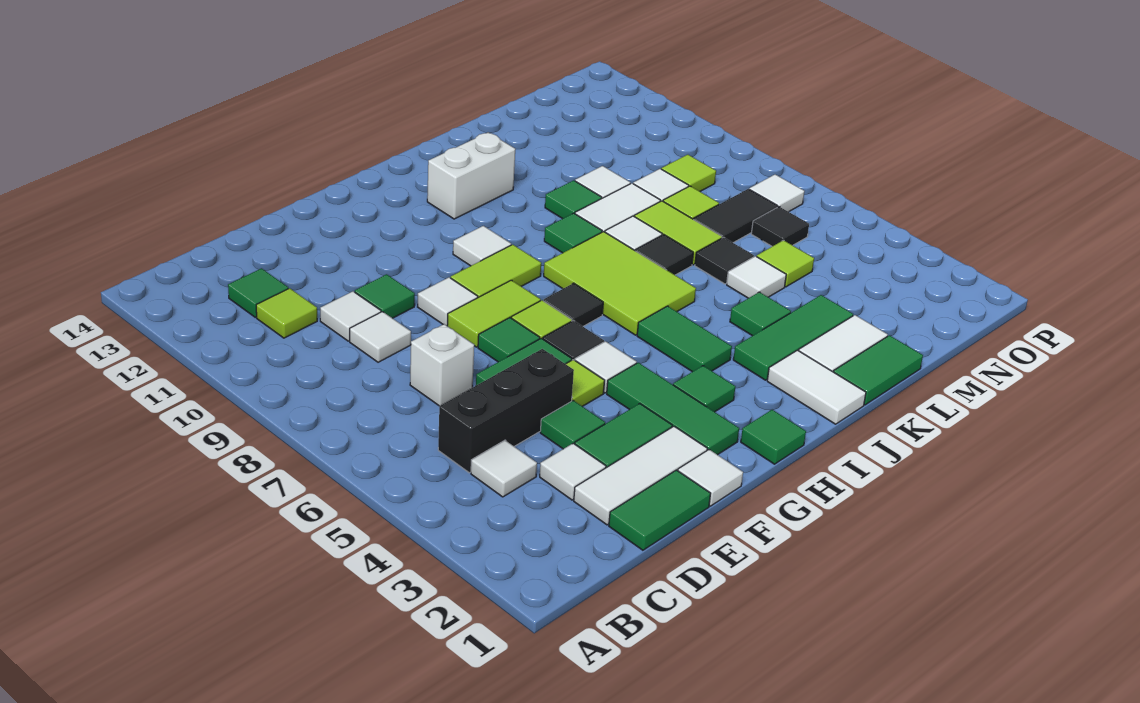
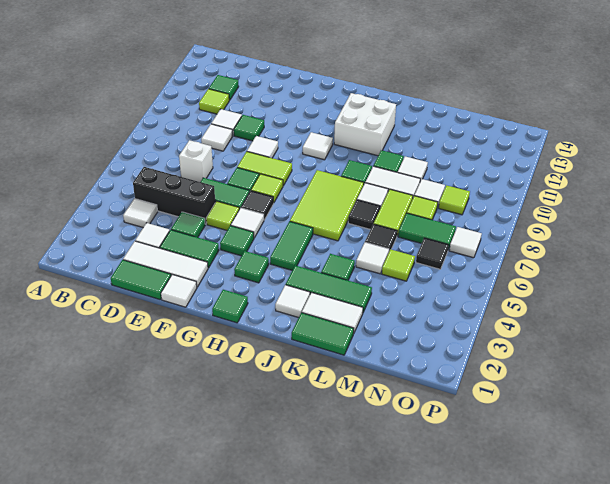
green 1x3 tile [607,363,739,455] -> green 1x1 tile [220,226,254,256]
lime 1x2 tile [451,245,541,297] -> none
black 1x1 tile [544,283,603,326] -> none
white 1x2 brick [427,132,515,219] -> white 2x2 brick [334,93,396,156]
white 1x2 tile [767,350,866,424] -> white 1x1 tile [275,285,310,318]
black 1x2 tile [694,189,778,243] -> green 1x2 tile [398,213,456,249]

